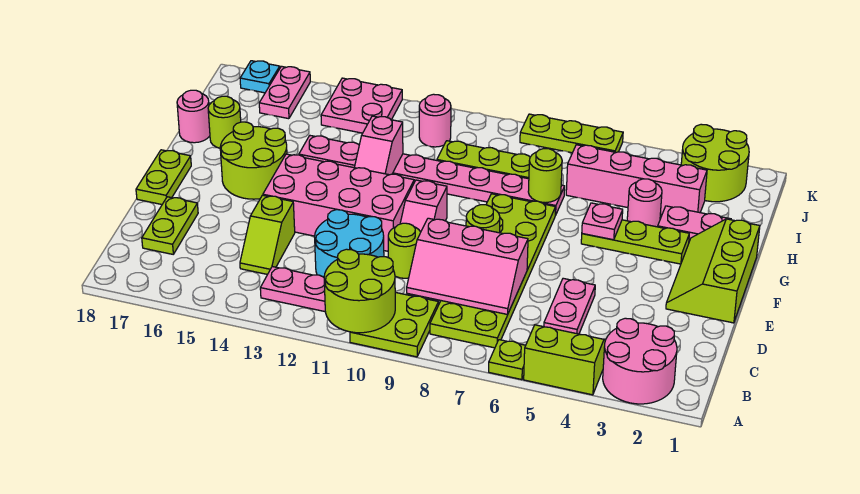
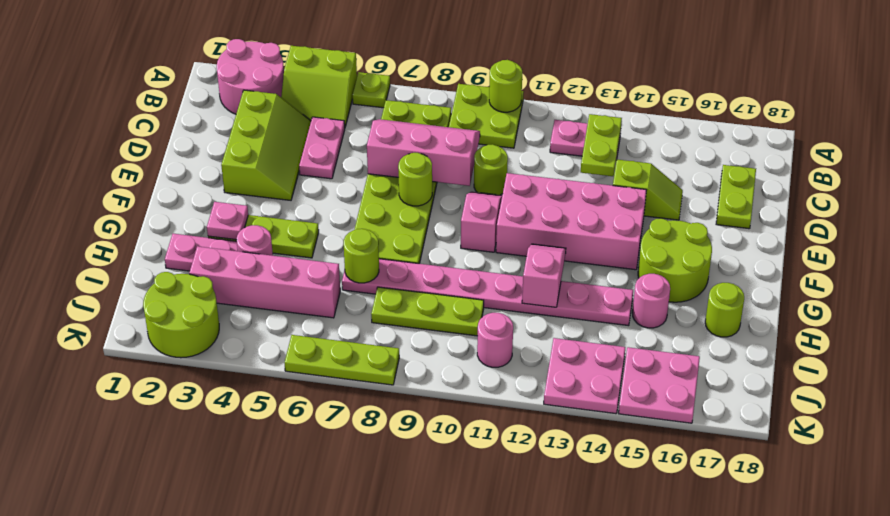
lime 2x2 round brick [324,249,395,333] -> lime 1x1 round brick [489,60,522,112]
cyan 2x2 round brick [315,210,384,277] -> none
lime 1x2 slope [240,195,295,274] -> lime 1x2 slope turned to [613,160,683,220]
lime 2x3 slope [666,219,760,323] -> lime 2x3 slope moved to [221,90,311,200]
lime 1x2 plate [136,150,191,204] -> lime 1x2 plate moved to [581,114,622,176]
pink 1x1 plate [582,203,623,240] -> pink 1x1 plate moved to [207,202,248,240]
pink 1x1 round brick [177,90,210,143] -> pink 1x1 round brick moved to [632,274,670,328]
pink 1x2 plate [259,66,310,119] -> pink 2x2 plate [619,347,700,423]
cyan 1x1 plate [240,61,280,93] -> none

